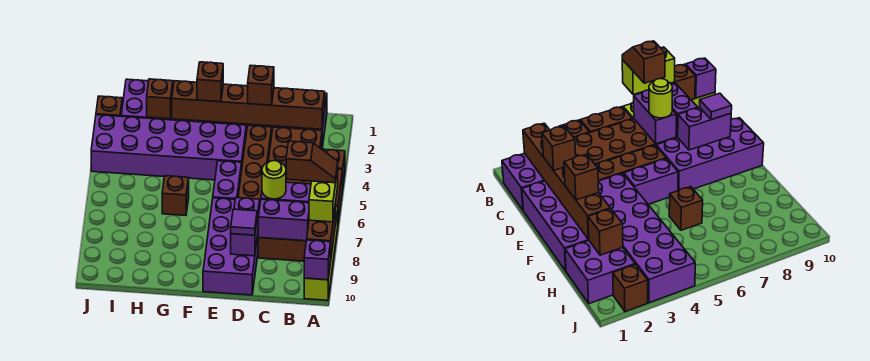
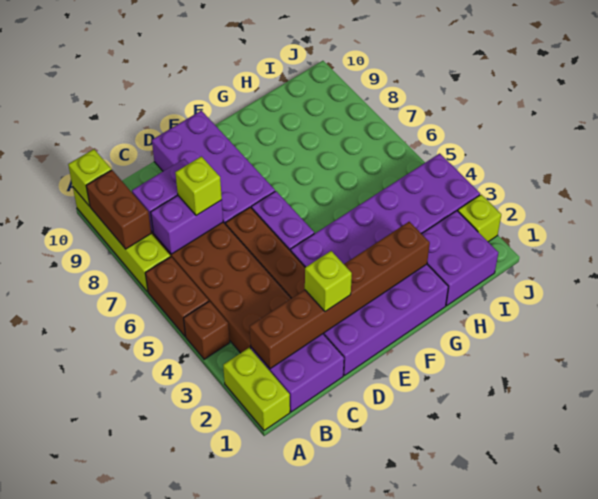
lime 1x2 brick [309,168,338,222] -> lime 1x2 brick moved to [223,348,290,431]
brown 1x2 slope [286,141,338,183] -> none
purple 1x1 brick [304,240,331,280] -> lime 1x1 brick [68,149,111,206]
lime 1x1 round brick [262,161,286,199] -> lime 1x1 brick [175,156,222,216]
brown 1x1 brick [248,65,274,105] -> lime 1x1 brick [305,251,352,312]
purple 1x2 brick [231,198,260,256] -> none
purple 1x1 tile [231,209,257,235] -> none
brown 1x1 brick [197,62,223,102] -> none
brown 1x1 brick [162,176,189,216] -> none
brown 1x1 brick [147,79,173,119] -> none
brown 1x1 brick [96,96,122,116] -> lime 1x1 brick [458,195,501,242]

